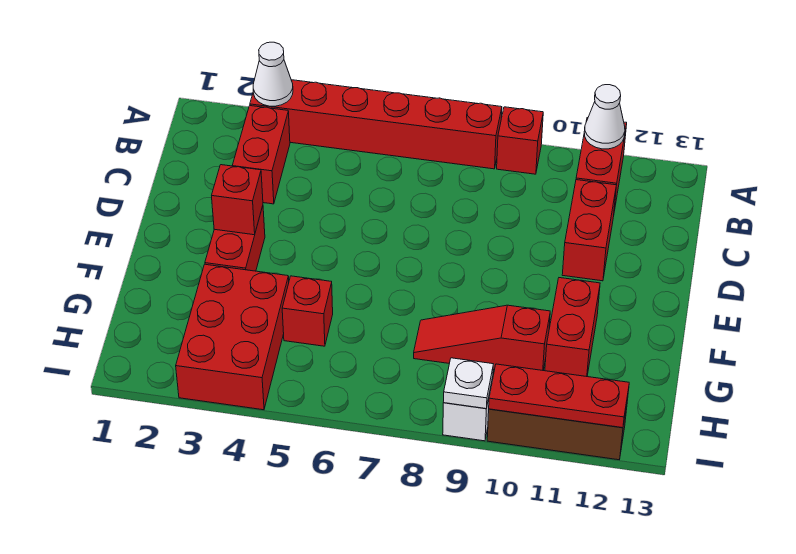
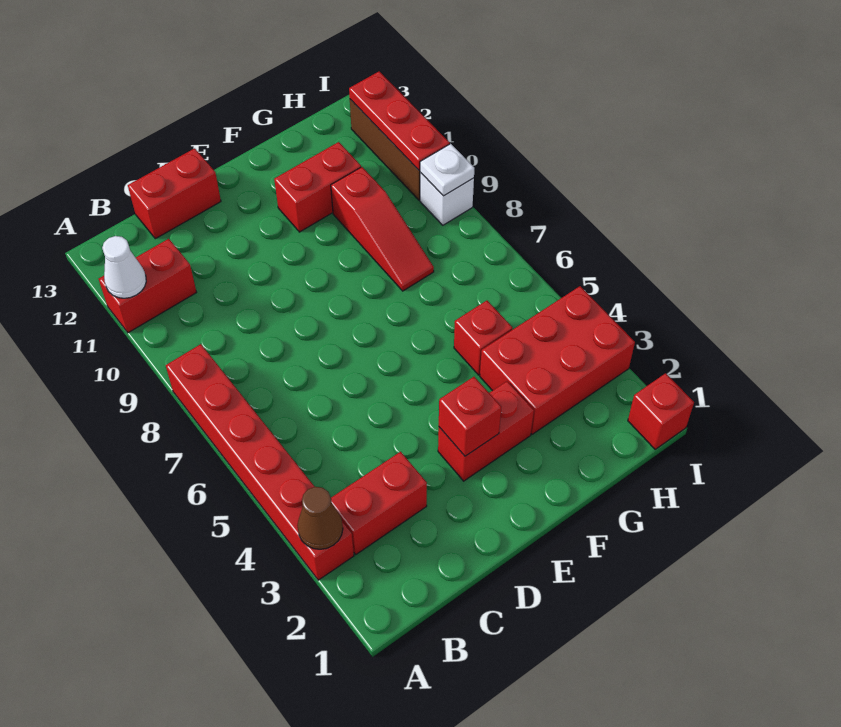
white 1x1 cone [253,42,293,106] -> brown 1x1 cone [297,487,343,549]
red 1x1 brick [497,107,543,174] -> red 1x1 brick moved to [628,373,694,449]
red 1x2 brick [562,180,616,281] -> red 1x2 brick moved to [128,148,221,239]

